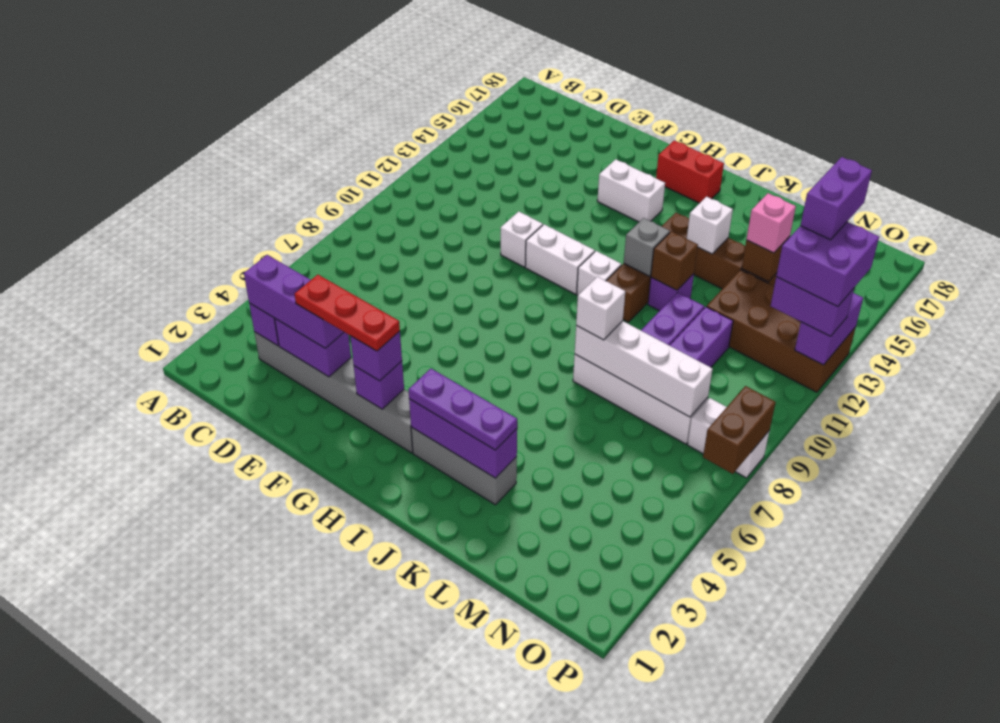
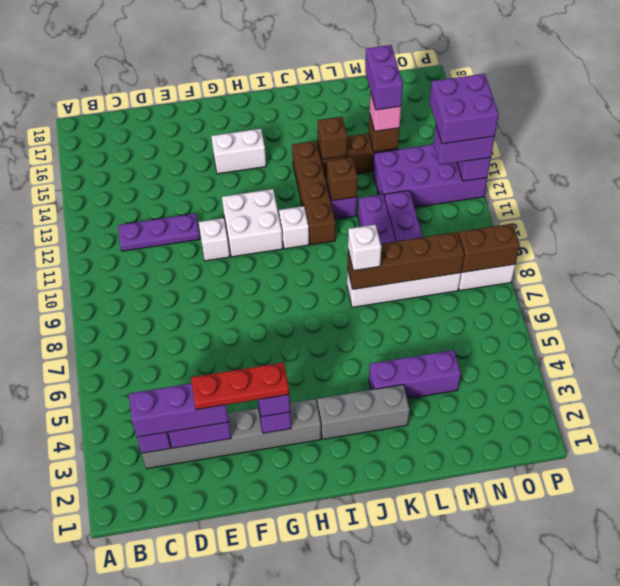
white 1x2 brick [525,224,595,294] -> white 2x2 brick [222,189,283,257]
red 1x2 brick [656,140,724,203] -> none
purple 1x3 brick [409,399,517,478] -> purple 1x3 brick moved to [369,350,461,399]
purple 1x3 plate [408,369,517,450] -> purple 1x3 plate moved to [118,213,200,251]
grey 1x1 brick [624,218,670,276] -> none
white 1x4 brick [575,321,713,417] -> brown 1x4 brick [347,232,464,289]
white 1x1 brick [687,197,733,254] -> brown 1x1 brick [318,117,347,159]
brown 2x4 brick [707,270,856,392] -> purple 2x4 brick [373,144,487,207]
purple 1x2 brick [801,157,872,240] -> purple 1x2 brick moved to [365,45,403,110]
brown 1x2 brick [703,386,776,474] -> brown 1x2 brick turned to [459,224,520,272]

